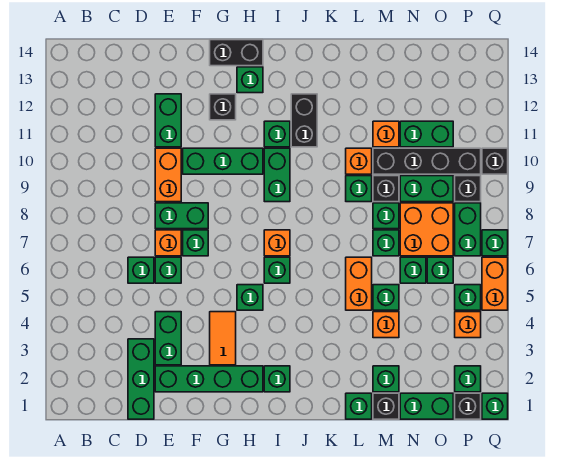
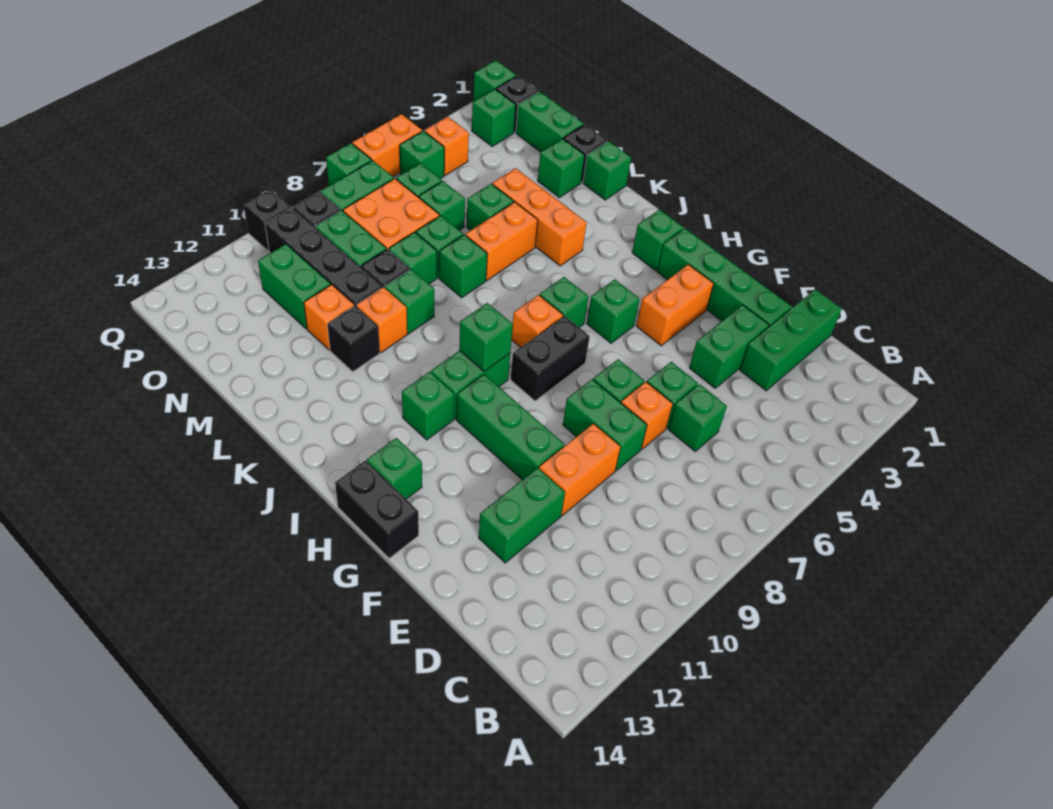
orange 1x2 tile [210,312,236,365] -> orange 1x2 brick [636,264,714,346]
black 1x1 brick [210,94,236,120] -> black 1x1 brick moved to [327,306,380,372]
none -> green 1x1 brick [459,303,513,372]
black 1x2 brick [291,94,317,147] -> black 1x2 brick moved to [511,316,590,401]
none -> green 1x1 brick [439,235,487,298]
orange 1x1 brick [373,312,399,338] -> orange 1x3 brick [492,168,587,266]

